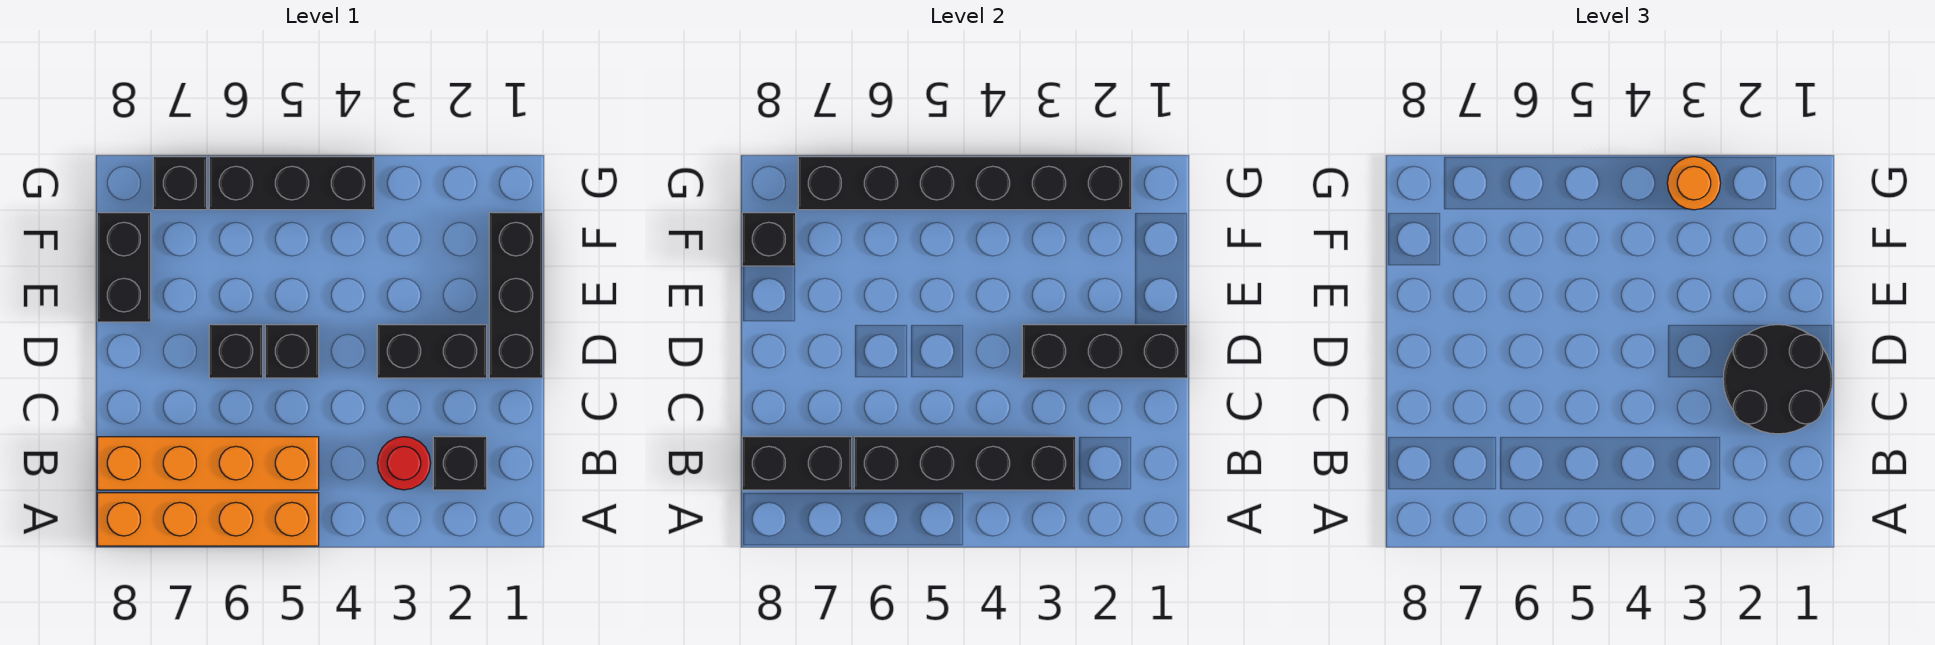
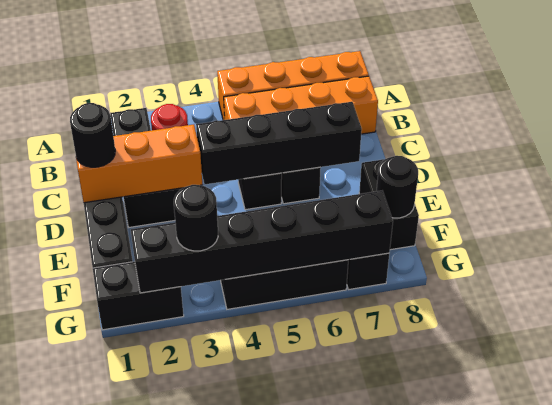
black 1x4 brick [854,437,1076,490] -> black 1x4 brick moved to [196,102,362,184]
black 1x2 brick [742,437,852,490] -> black 1x2 brick moved to [93,262,184,330]
black 2x2 round brick [1723,325,1833,434] -> black 1x1 round brick [70,103,115,167]
black 1x3 brick [1022,325,1188,378] -> orange 1x3 brick [76,125,202,203]
black 1x1 brick [742,213,796,266] -> black 1x1 round brick [377,156,418,218]
orange 1x1 round brick [1667,157,1721,210] -> black 1x1 round brick [174,185,218,251]

